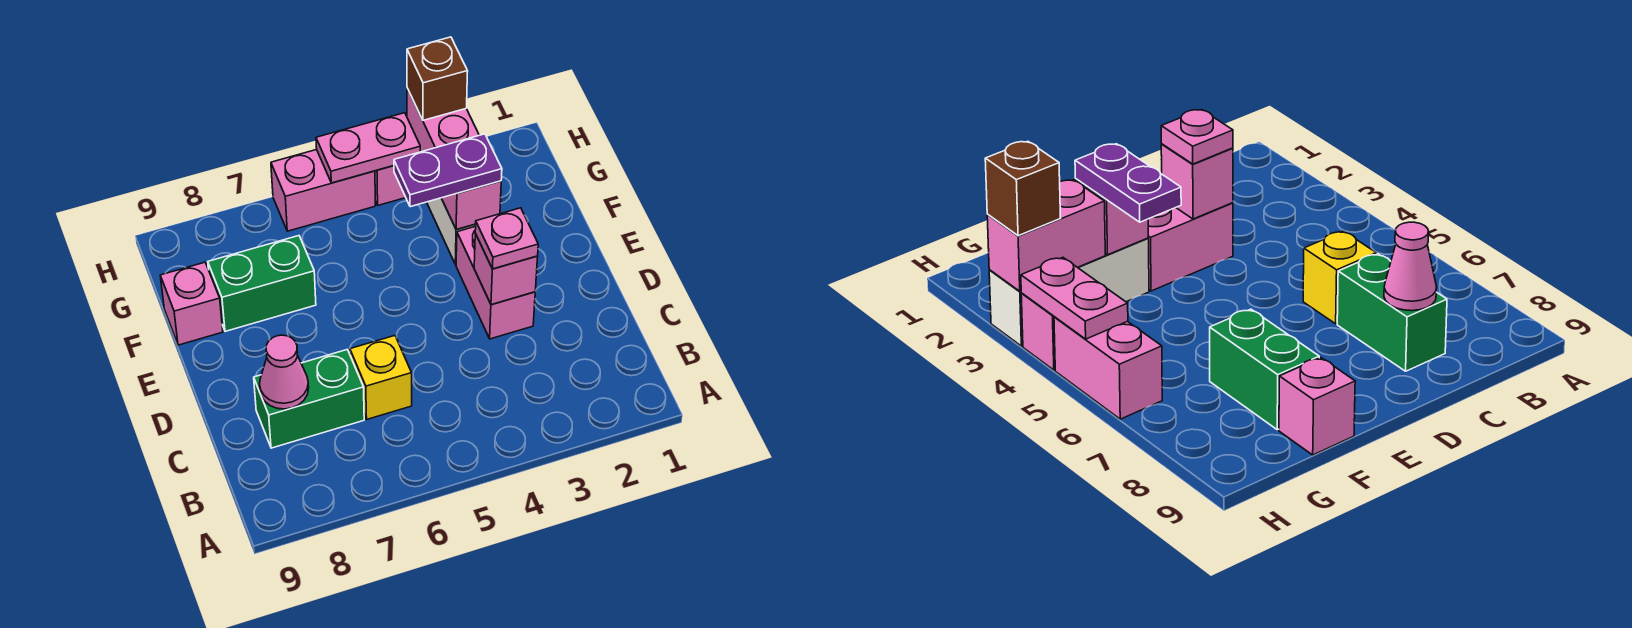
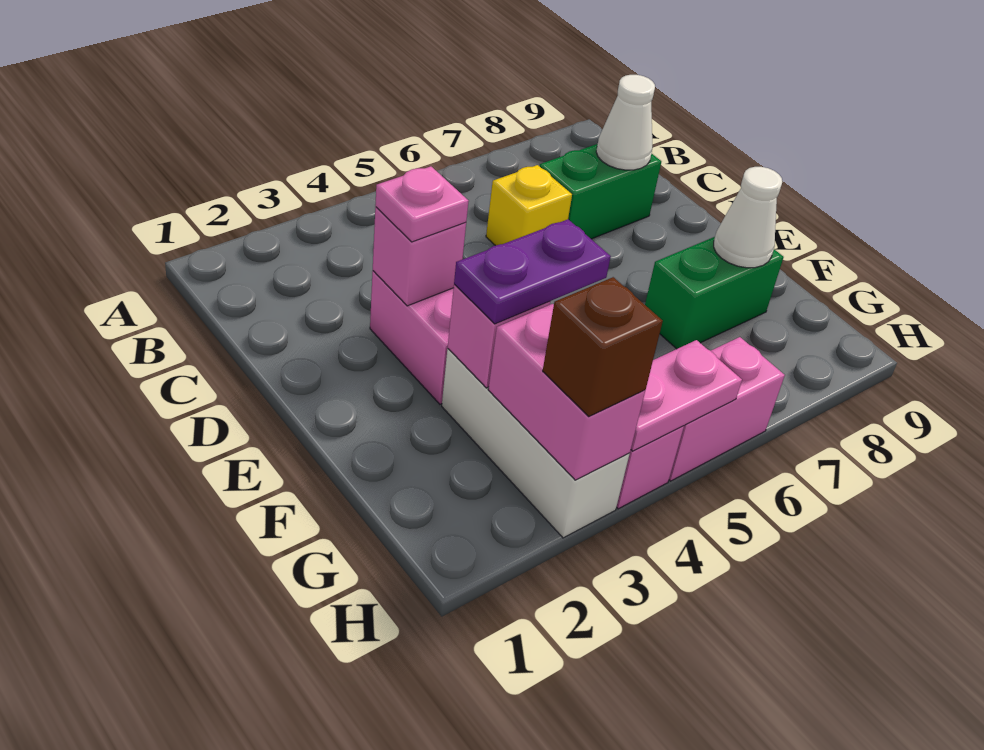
pink 1x1 cone [260,335,309,409] -> white 1x1 cone [596,75,655,170]
none -> white 1x1 cone [714,167,782,268]
pink 1x1 brick [160,262,223,345] -> none

